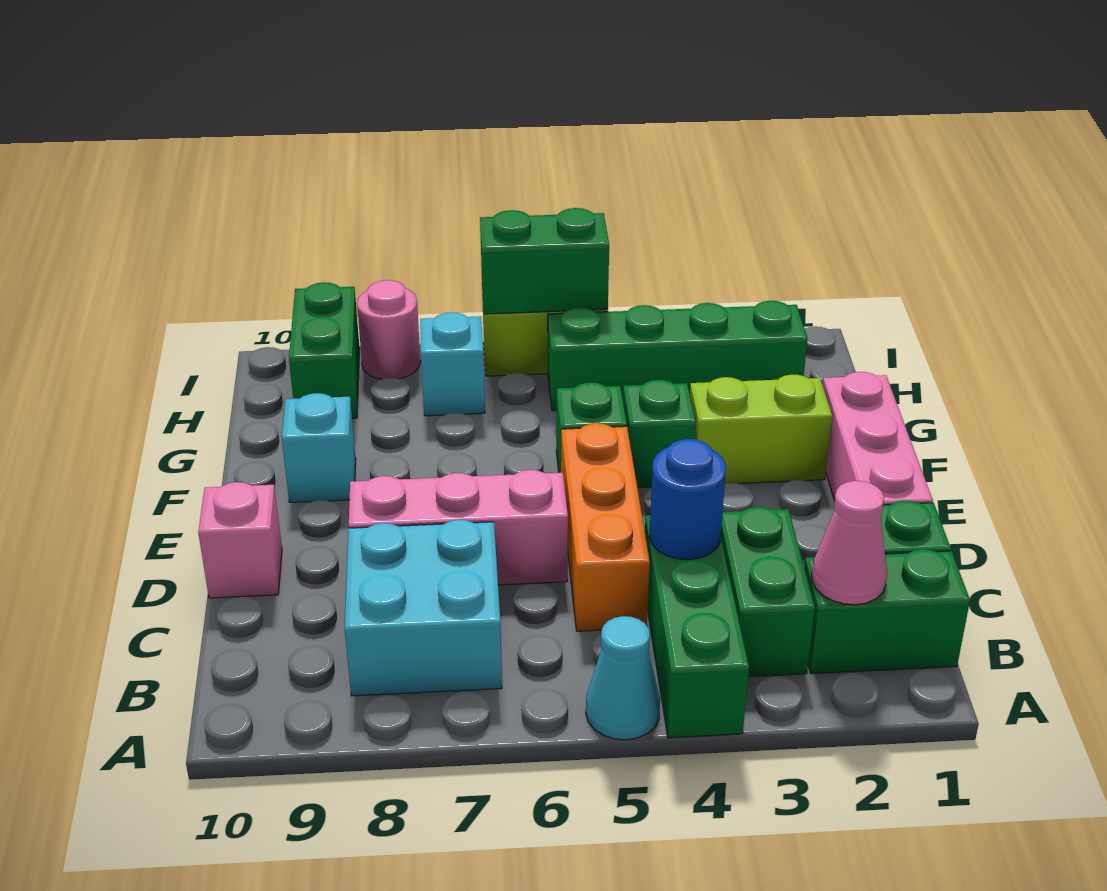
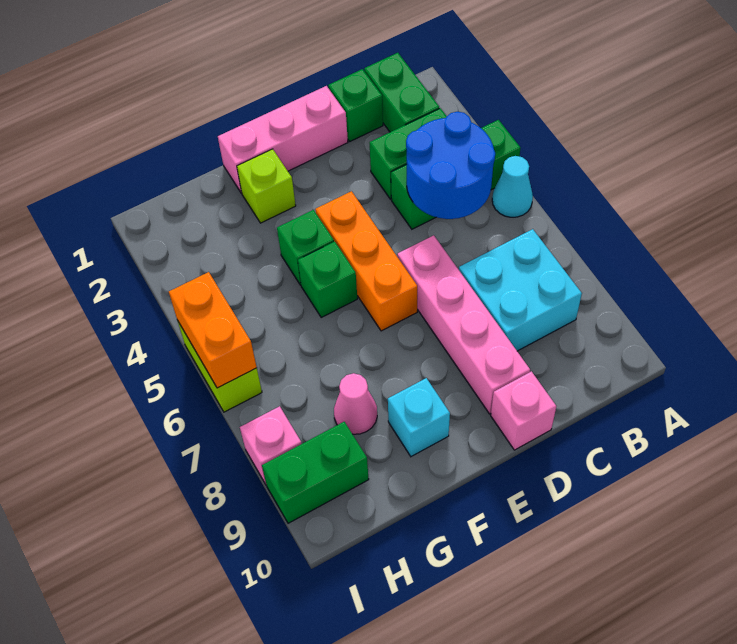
pink 1x1 cone [812,481,887,605] -> pink 1x1 cone moved to [334,373,377,434]
blue 1x1 round brick [649,439,726,560] -> blue 2x2 round brick [406,112,495,219]
orange 1x3 brick [561,423,650,631] -> orange 1x3 brick turned to [315,191,417,331]
pink 1x3 brick [349,470,568,585] -> pink 1x4 brick [397,235,530,414]
lime 1x2 brick [690,374,832,484] -> lime 1x1 brick [237,149,296,223]
green 1x4 brick [548,301,808,411] -> none
cyan 1x1 brick [420,312,485,416] -> none
green 1x2 brick [480,208,609,314] -> orange 1x2 brick [169,272,257,388]
pink 1x1 round brick [357,280,421,379] -> pink 1x1 brick [240,406,302,484]

